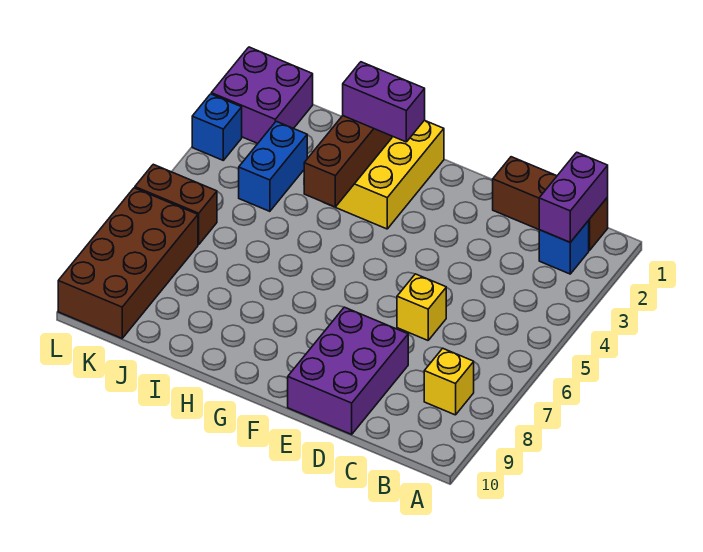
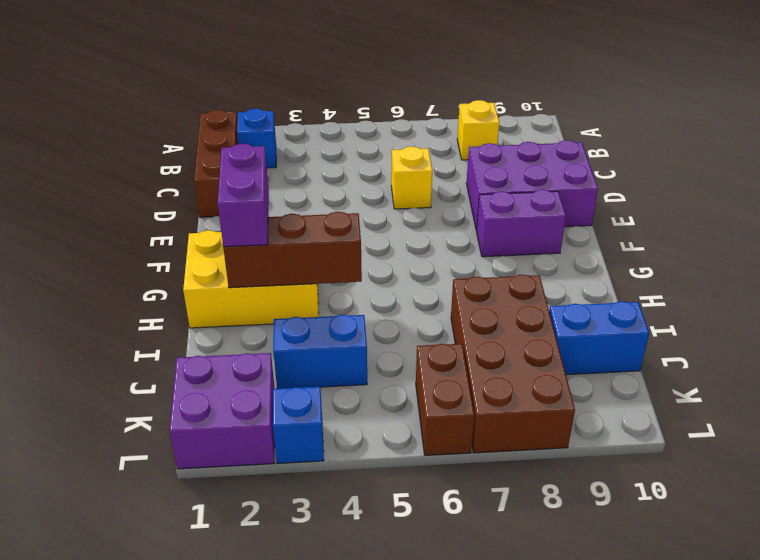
purple 1x2 brick [539,152,608,242] -> purple 1x2 brick moved to [476,190,566,257]
none -> blue 1x2 brick [549,301,649,375]
brown 2x4 brick [58,188,198,338] -> brown 2x4 brick turned to [451,275,575,453]

